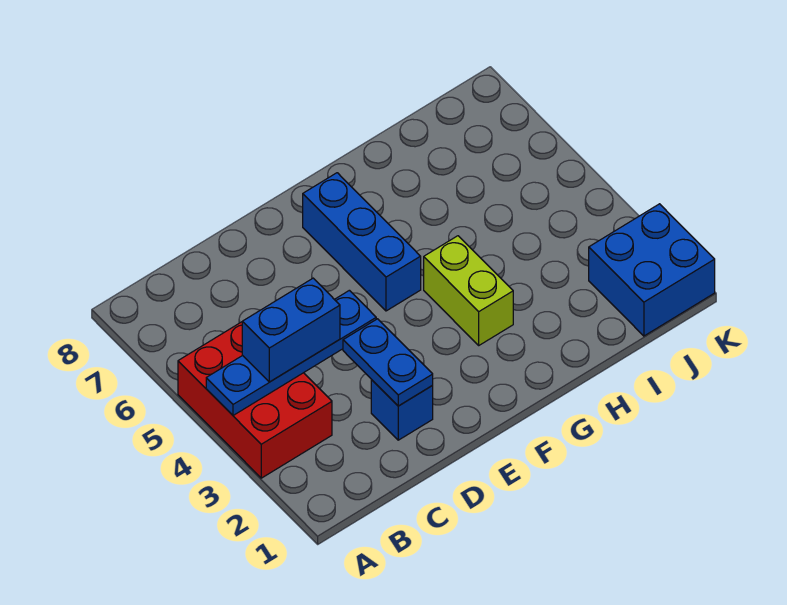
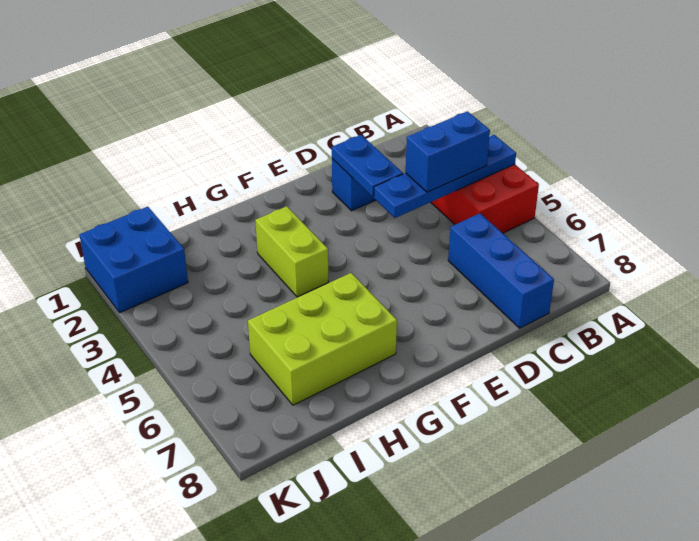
blue 1x3 brick [303,173,421,311] -> blue 1x3 brick moved to [448,213,554,328]
none -> lime 2x3 brick [248,273,397,405]

